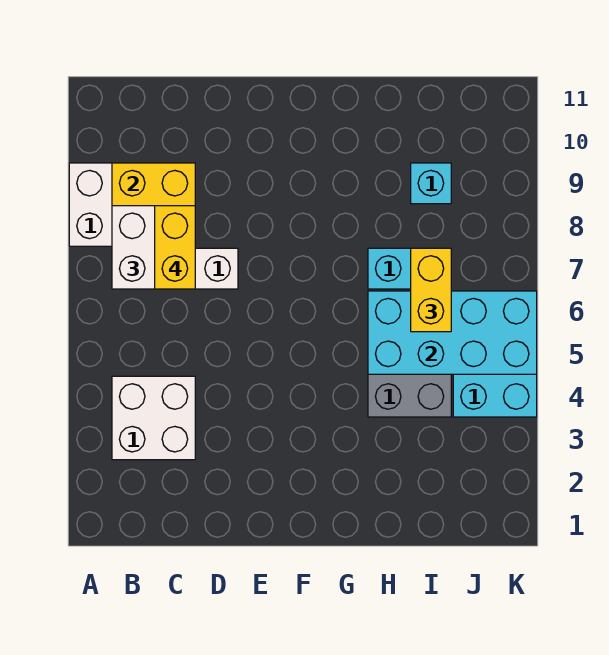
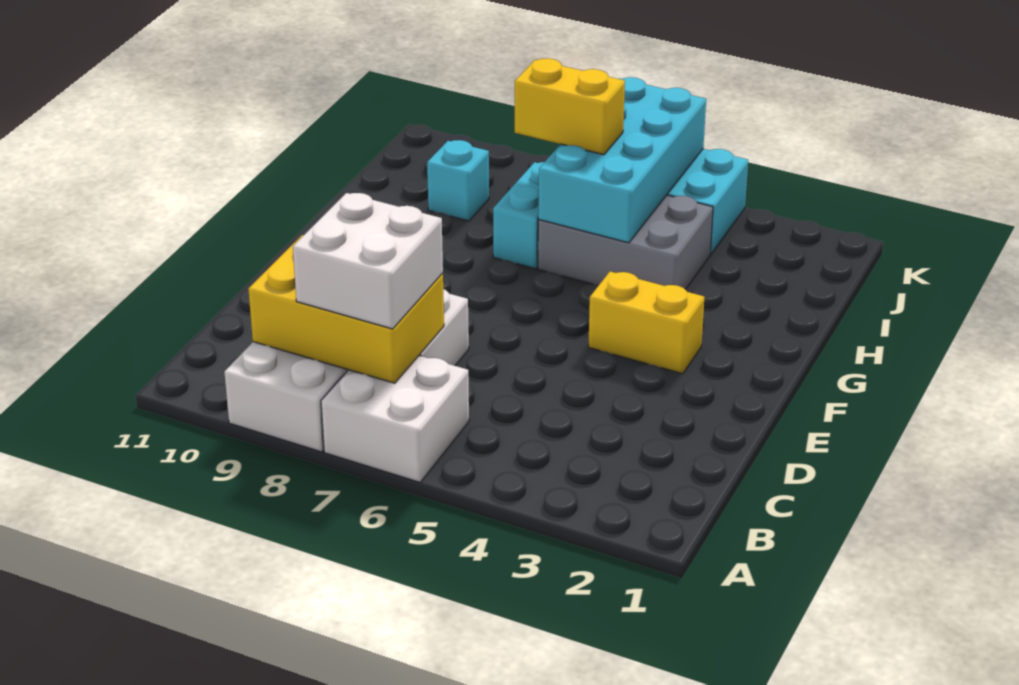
white 2x2 brick [112,376,195,460] -> white 2x2 brick moved to [321,356,469,482]
yellow 1x2 brick [155,206,195,289] -> yellow 1x2 brick moved to [588,271,704,374]

